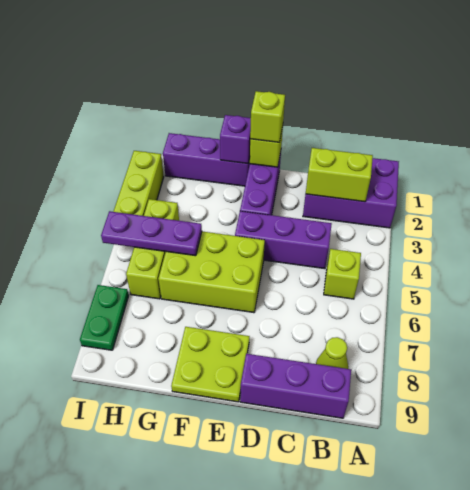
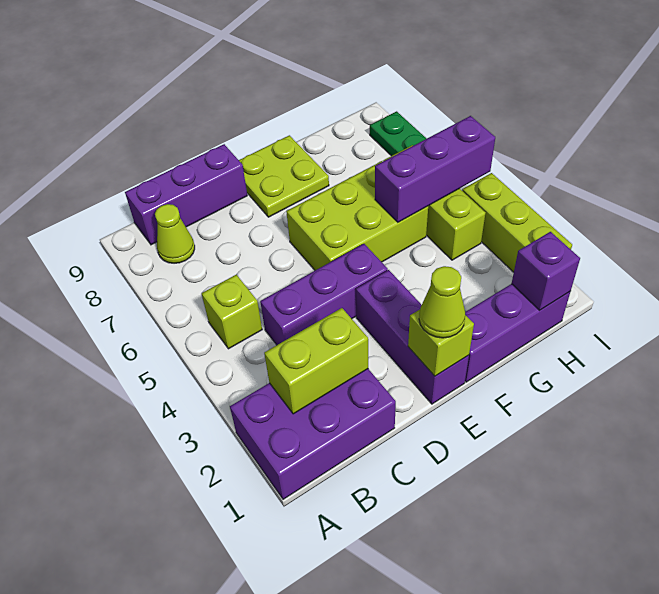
lime 1x1 brick [250,91,285,142] -> lime 1x1 cone [419,266,465,338]
purple 1x1 brick [220,115,251,164] -> purple 1x1 brick moved to [512,232,580,311]
purple 1x3 plate [101,211,202,256] -> purple 1x3 brick [375,116,495,222]

